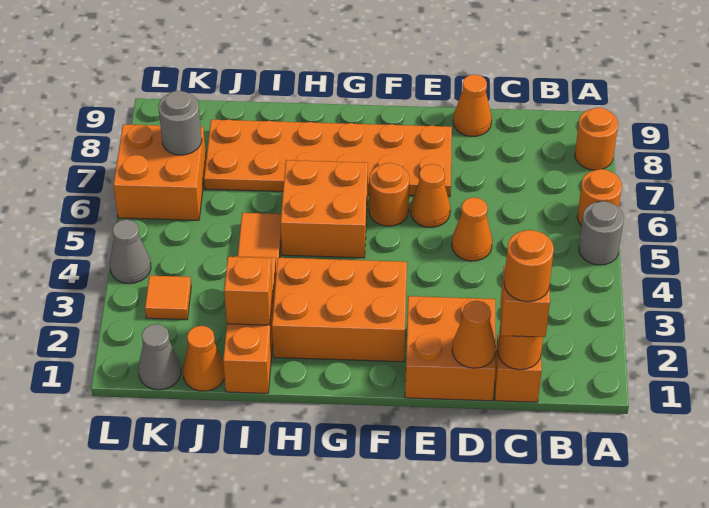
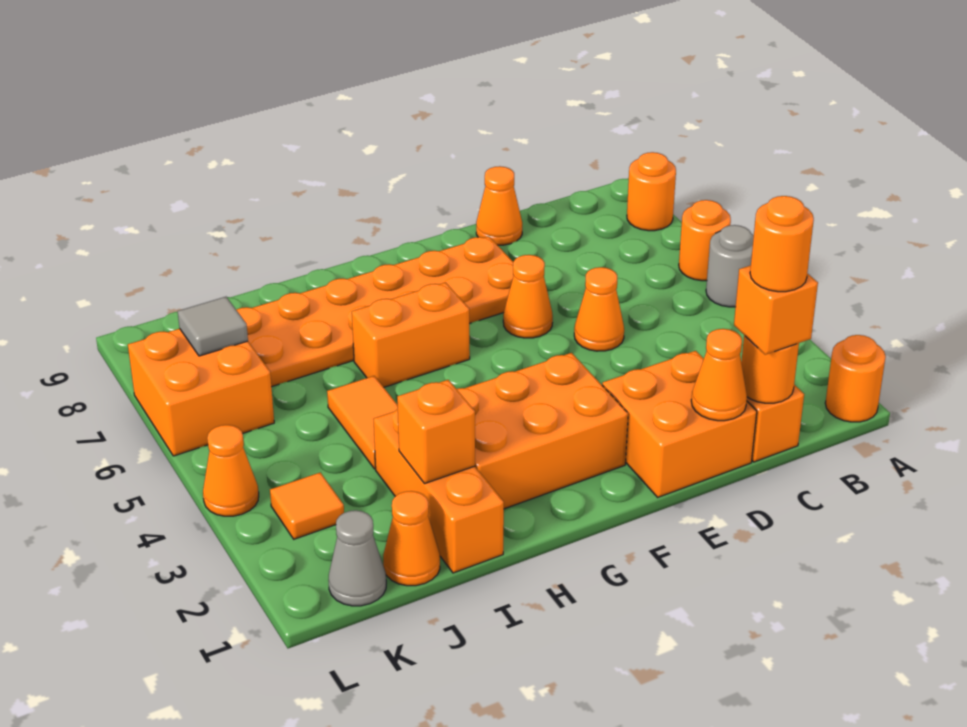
orange 1x1 round brick [369,163,409,226] -> orange 1x1 round brick moved to [825,335,886,422]
orange 2x2 brick [281,160,368,258] -> orange 1x2 brick [352,282,470,387]
grey 1x1 round brick [158,91,202,155] -> grey 1x1 tile [178,297,248,356]
grey 1x1 cone [110,219,151,284] -> orange 1x1 cone [203,425,259,516]

